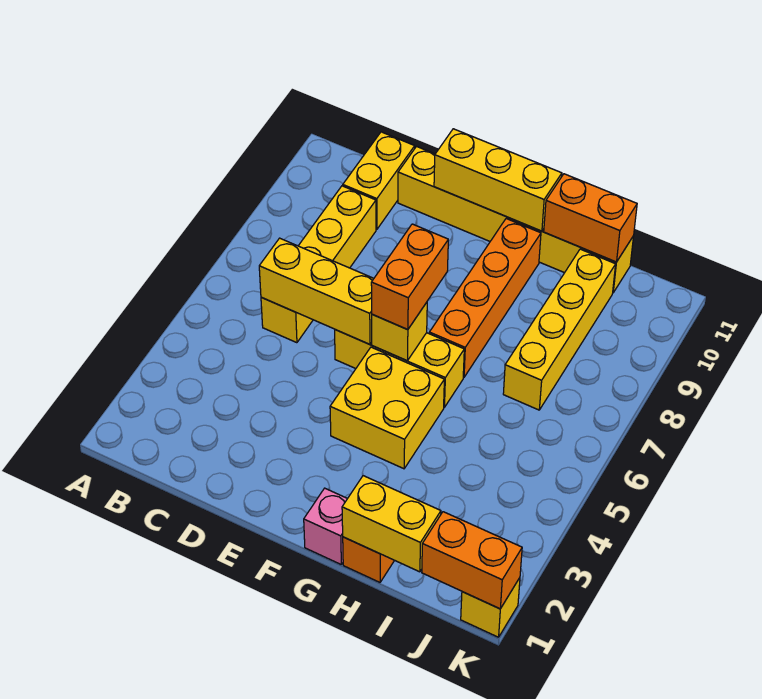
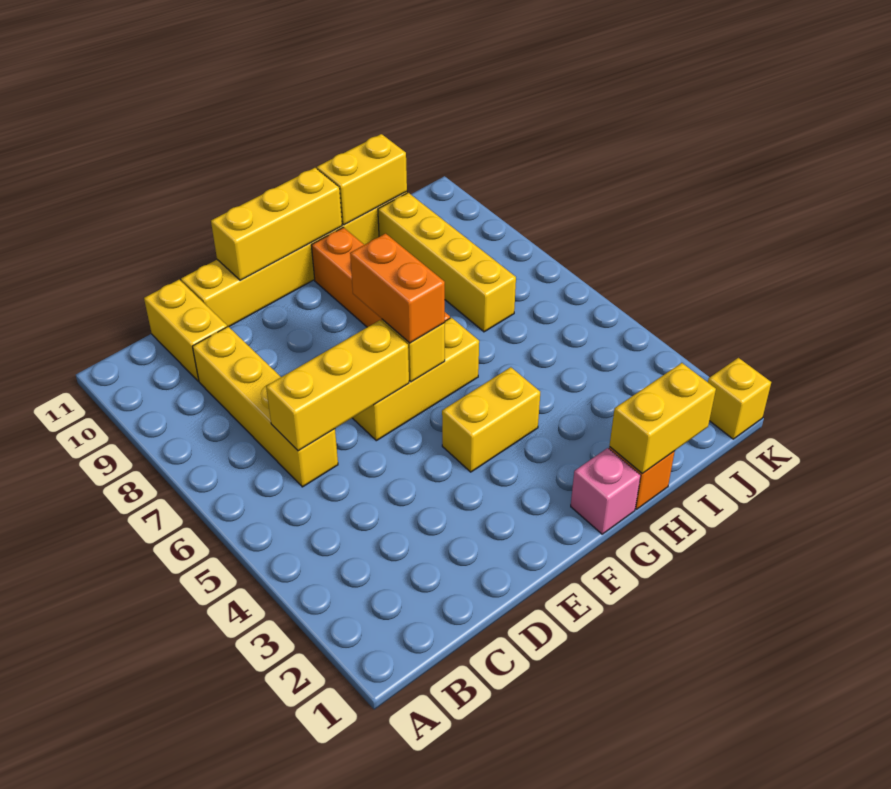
yellow 2x2 brick [330,347,444,469] -> yellow 1x2 brick [442,367,540,472]
orange 1x2 brick [544,174,637,262] -> yellow 1x2 brick [317,134,407,225]
orange 1x2 brick [422,512,522,609] -> none

